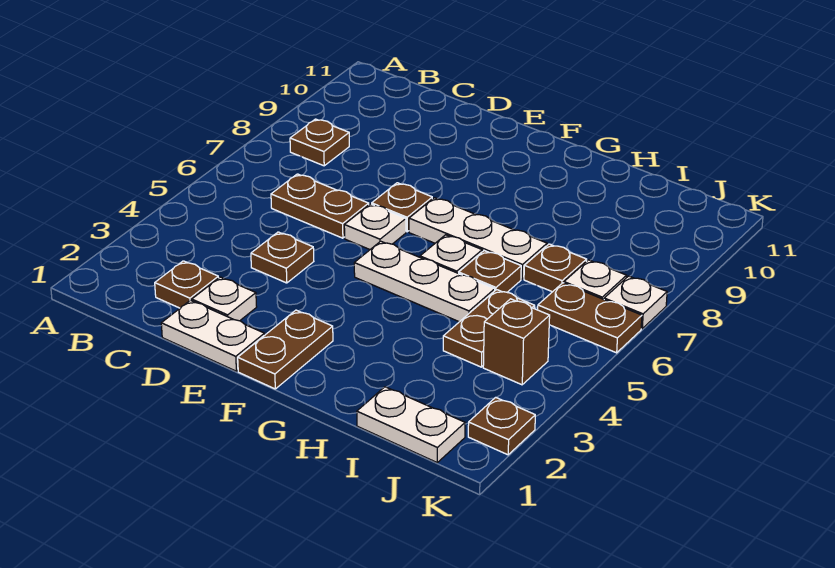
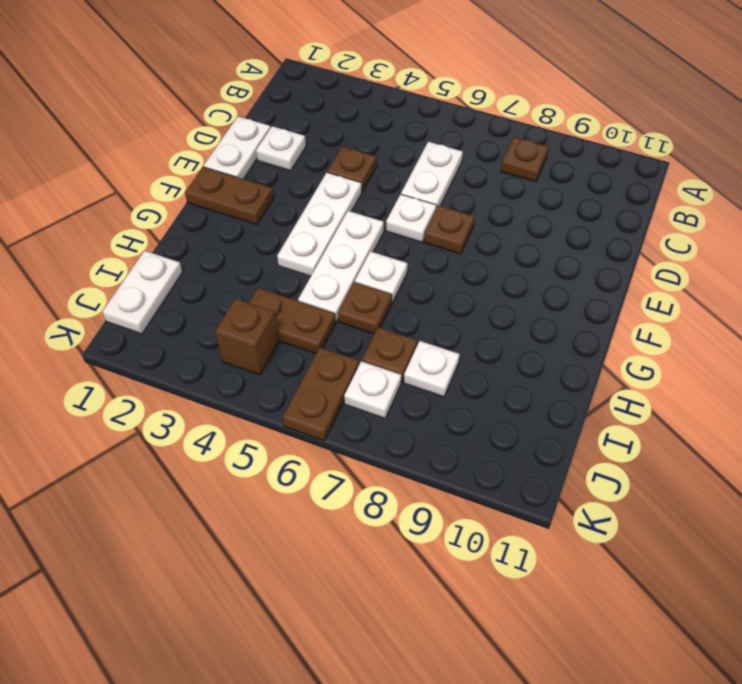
brown 1x1 plate [155,261,218,308] -> none
brown 1x2 plate [271,174,369,238] -> white 1x2 plate [401,142,463,209]
white 1x3 plate [409,198,547,279] -> white 1x3 plate moved to [277,173,362,276]
brown 1x1 plate [468,397,535,455] -> none
white 1x1 plate [604,276,667,329] -> white 1x1 plate moved to [404,341,460,397]

